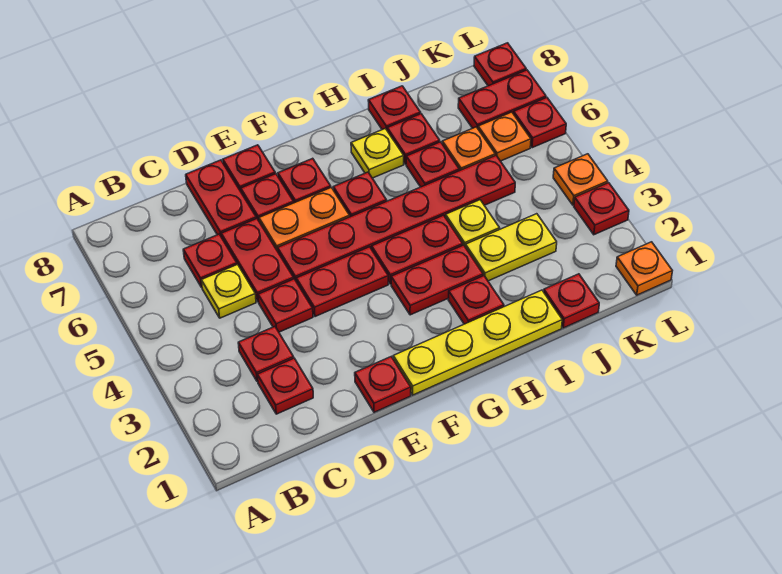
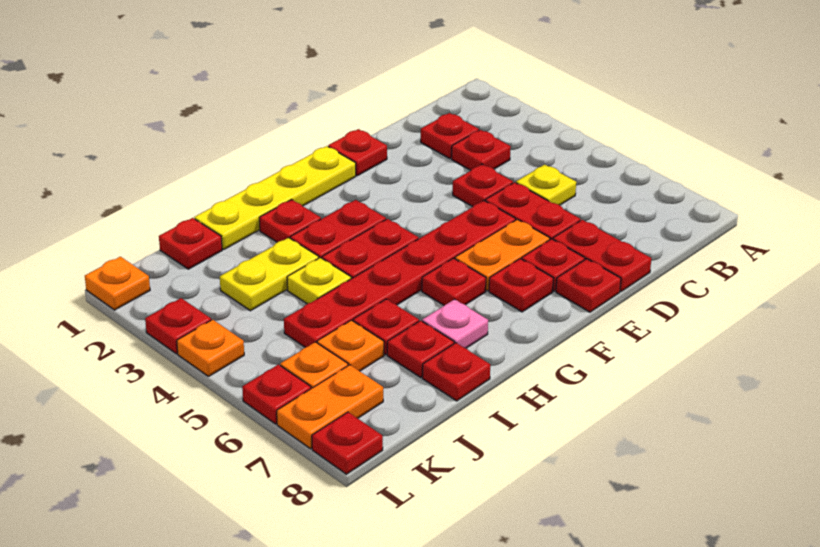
red 1x1 plate [183,234,237,287] -> none
red 1x2 plate [296,247,388,317] -> none
yellow 1x1 plate [351,128,404,178] -> pink 1x1 plate [422,299,488,348]
red 1x2 plate [458,70,546,128] -> orange 1x2 plate [277,365,383,449]

